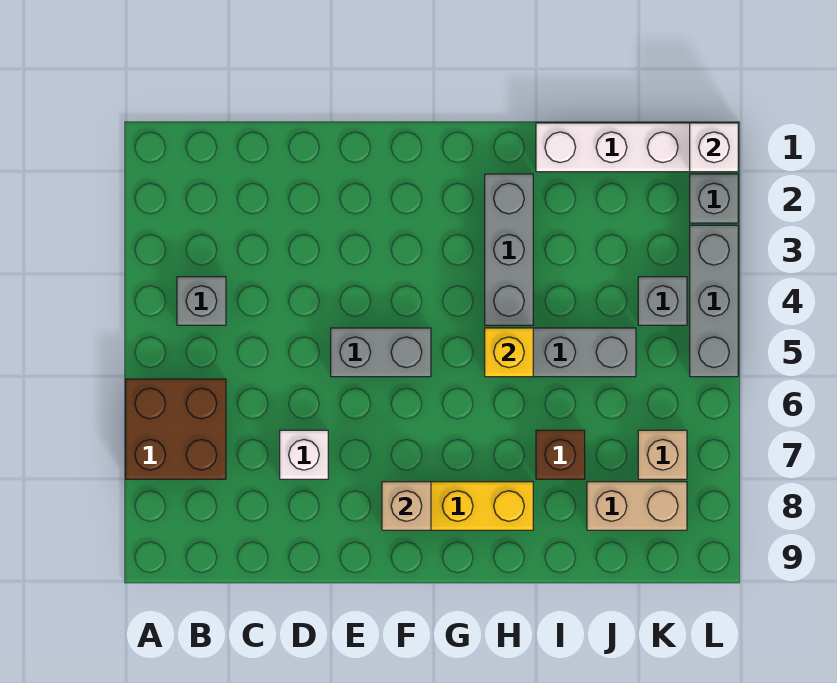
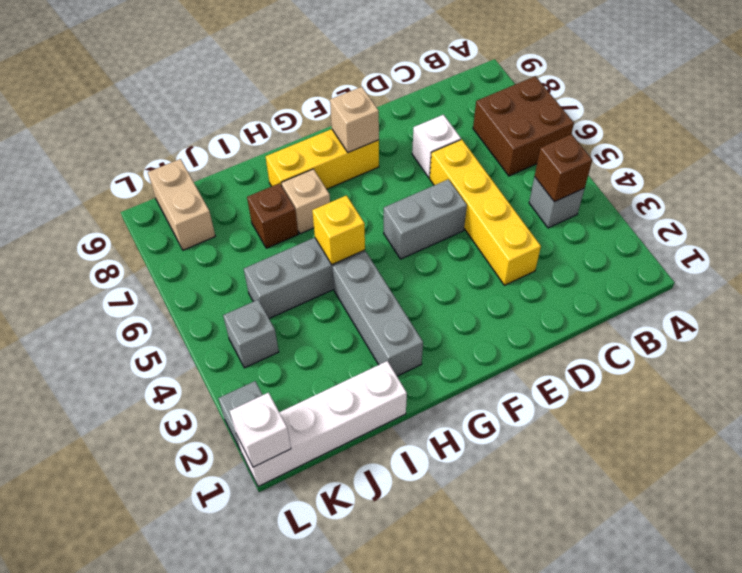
none -> brown 1x1 brick [535,134,592,202]
none -> yellow 1x4 brick [430,140,541,285]
tan 1x2 brick [587,482,687,530] -> tan 1x2 brick turned to [148,159,215,250]
tan 1x1 brick [638,430,687,479] -> tan 1x1 brick moved to [282,169,330,234]
grey 1x3 brick [690,225,738,377] -> none

